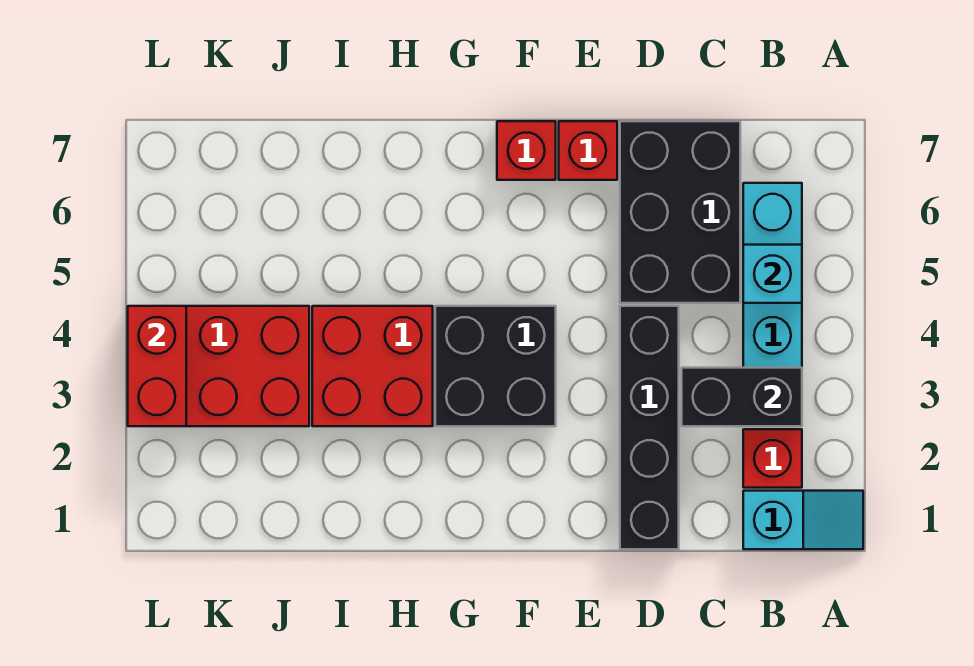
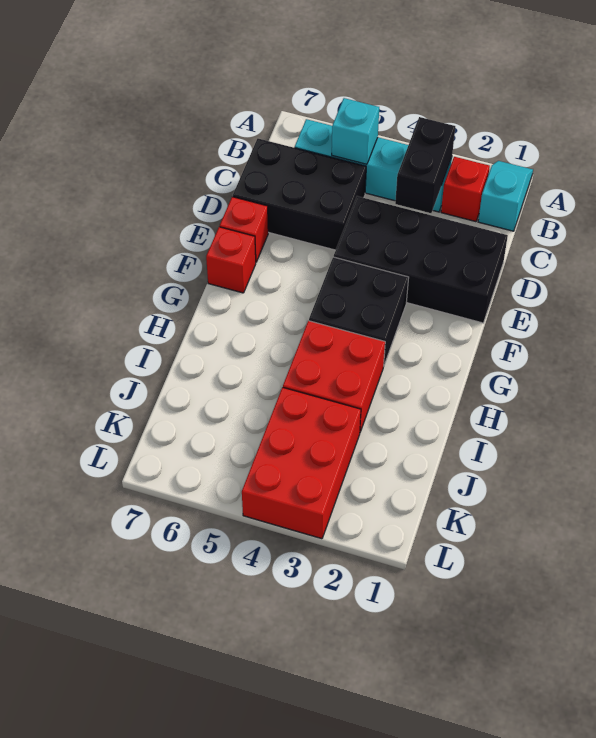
black 1x4 brick [620,306,679,549] -> black 2x4 brick [334,196,508,323]
red 1x2 brick [128,306,186,426] -> none

